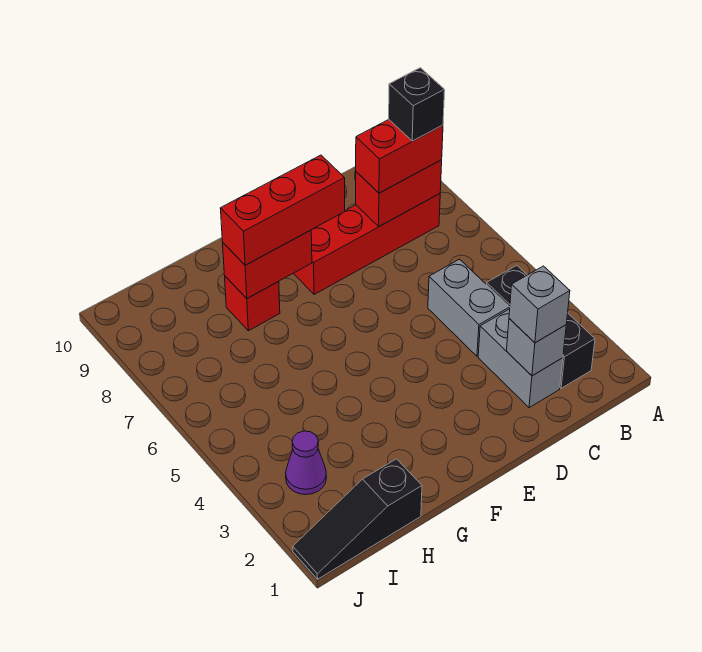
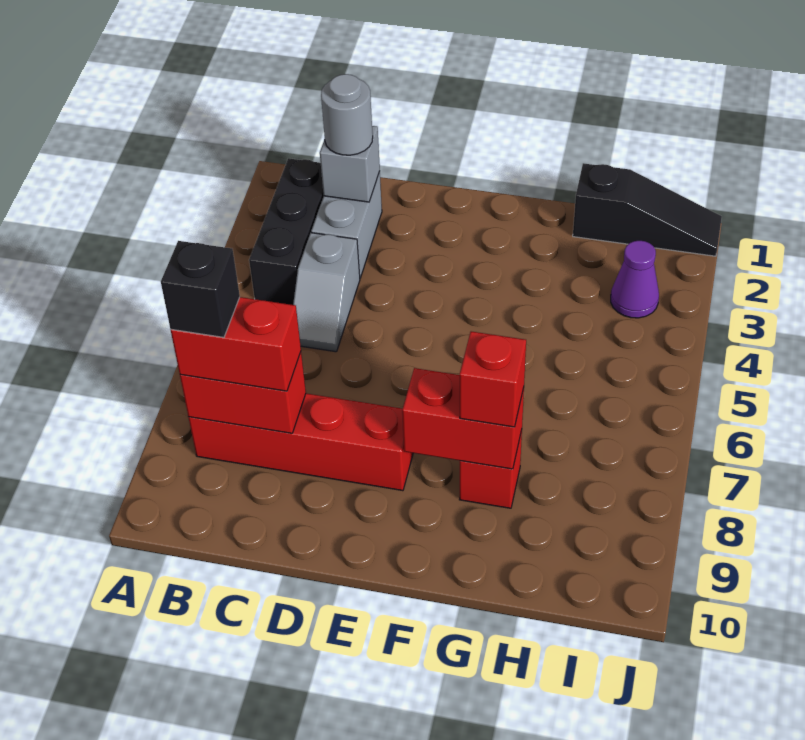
grey 1x1 brick [509,266,570,343] -> grey 1x1 round brick [321,74,373,155]
grey 1x2 brick [428,259,510,356] -> grey 1x2 slope [293,233,360,352]
red 1x3 brick [220,155,345,265] -> red 1x1 brick [460,331,526,427]

